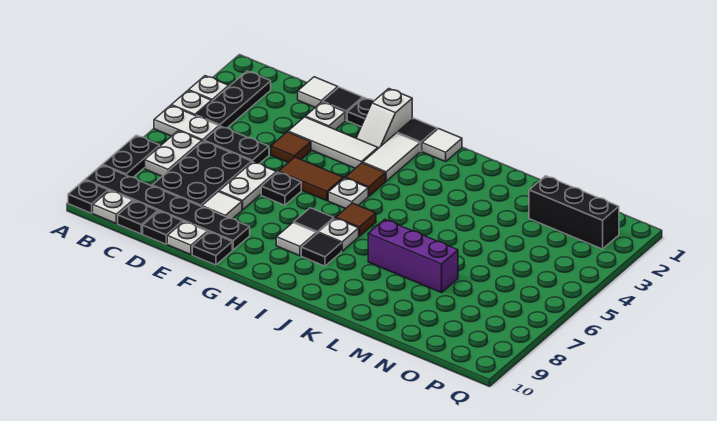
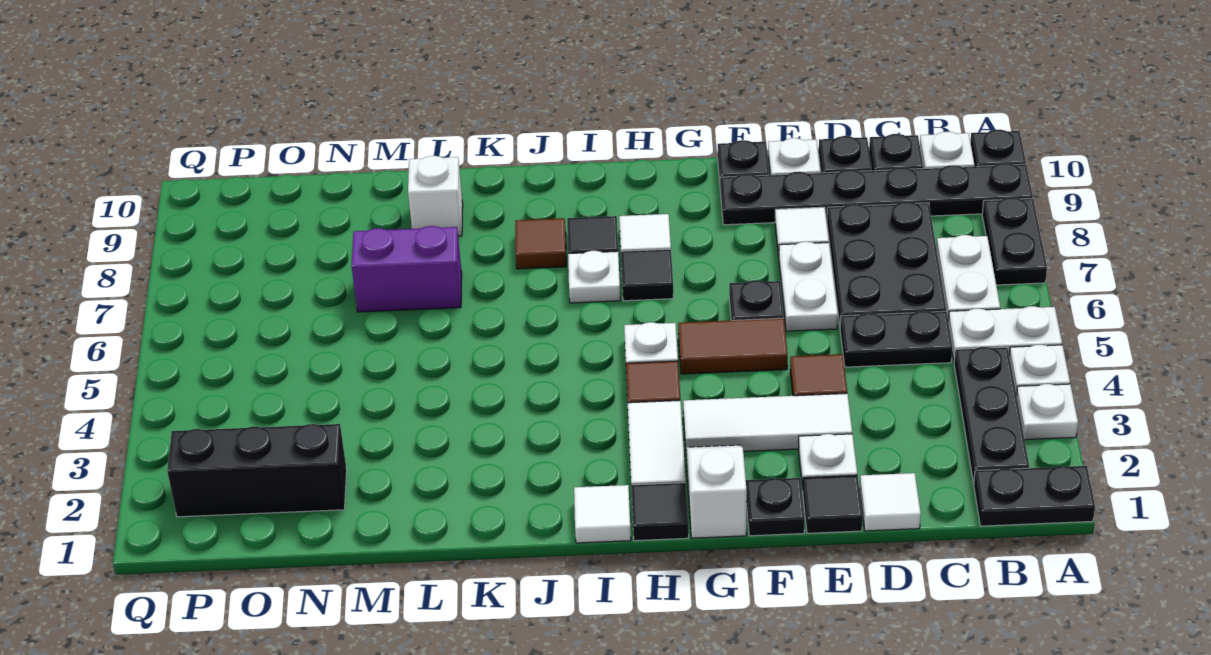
none -> black 1x2 plate [974,466,1095,526]
brown 1x1 tile [336,203,376,236] -> brown 1x1 tile moved to [515,218,566,269]
purple 1x3 brick [368,220,458,293] -> purple 1x2 brick [351,226,462,312]
none -> white 1x1 brick [408,156,463,236]

